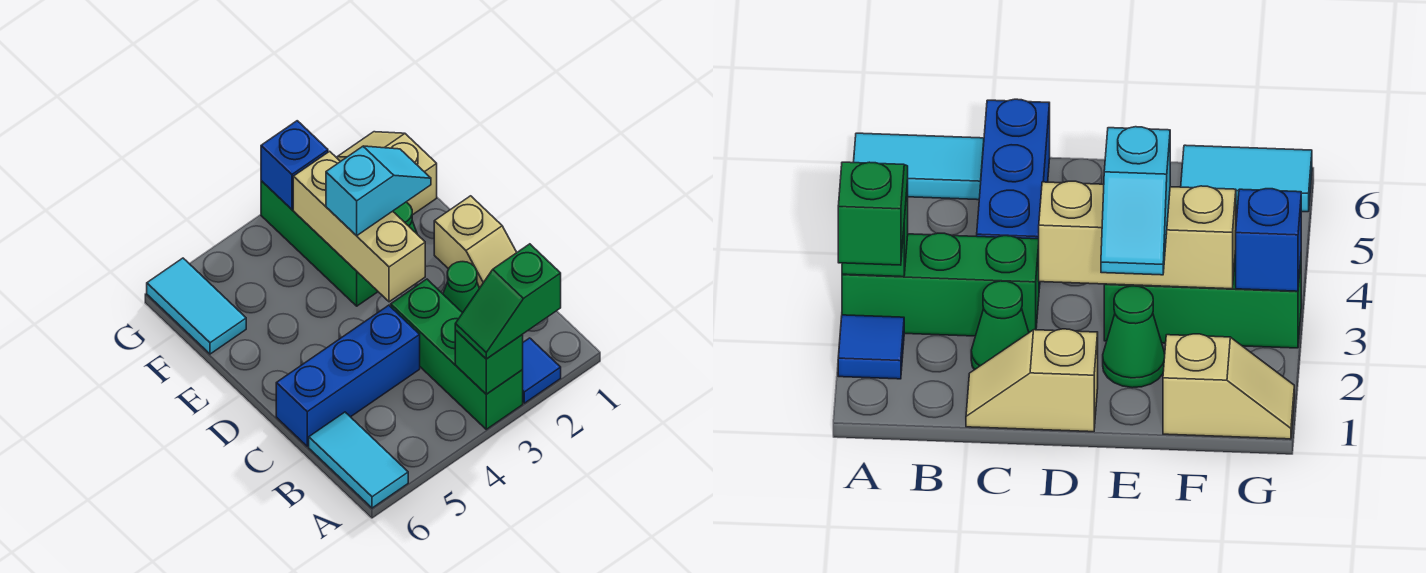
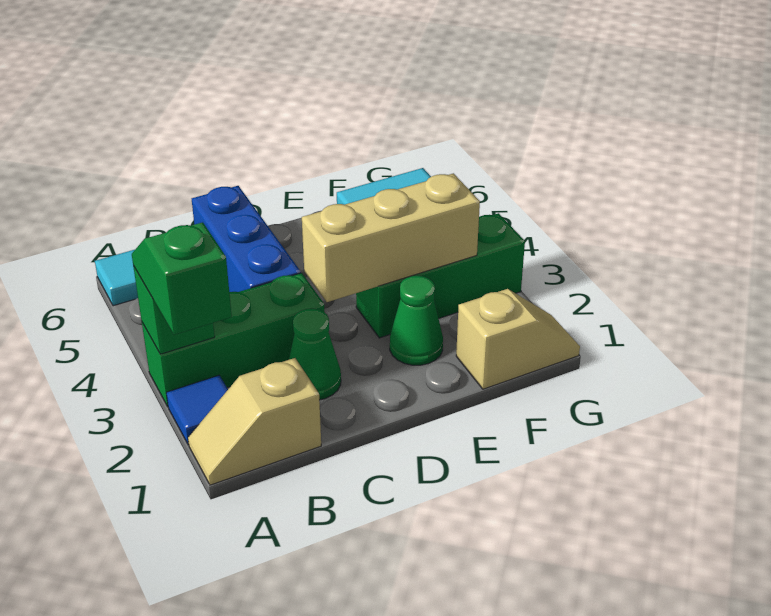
tan 1x2 slope [434,196,517,288] -> tan 1x2 slope moved to [188,358,321,485]
cyan 1x2 slope [326,146,431,236] -> none
blue 1x1 brick [261,121,328,209] -> none

